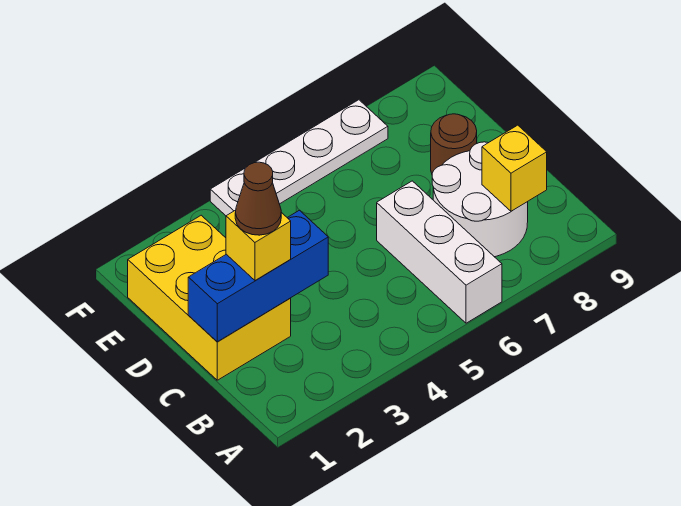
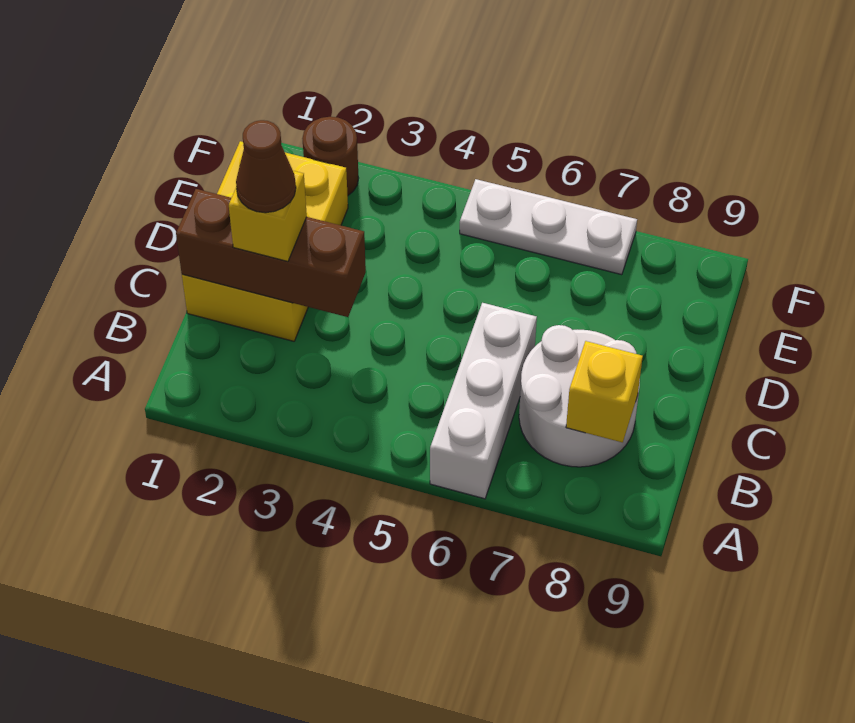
blue 1x3 brick [188,210,328,342] -> brown 1x3 brick [176,189,366,317]
brown 1x1 round brick [431,114,477,173] -> brown 1x1 round brick moved to [302,117,359,195]
white 1x4 plate [210,100,388,216] -> white 1x3 plate [460,179,637,275]

